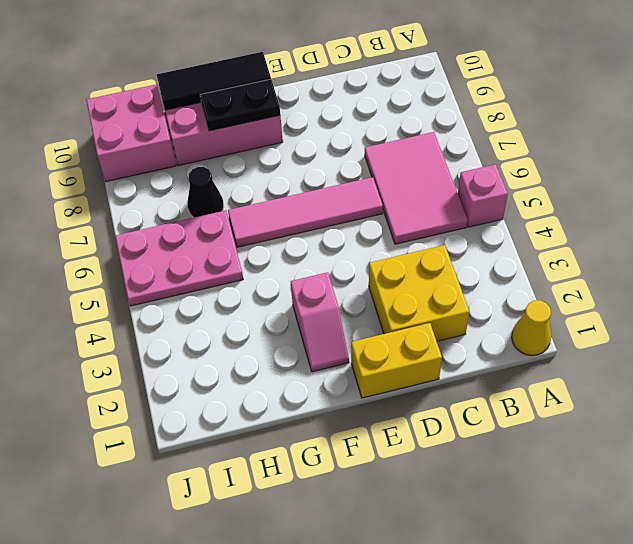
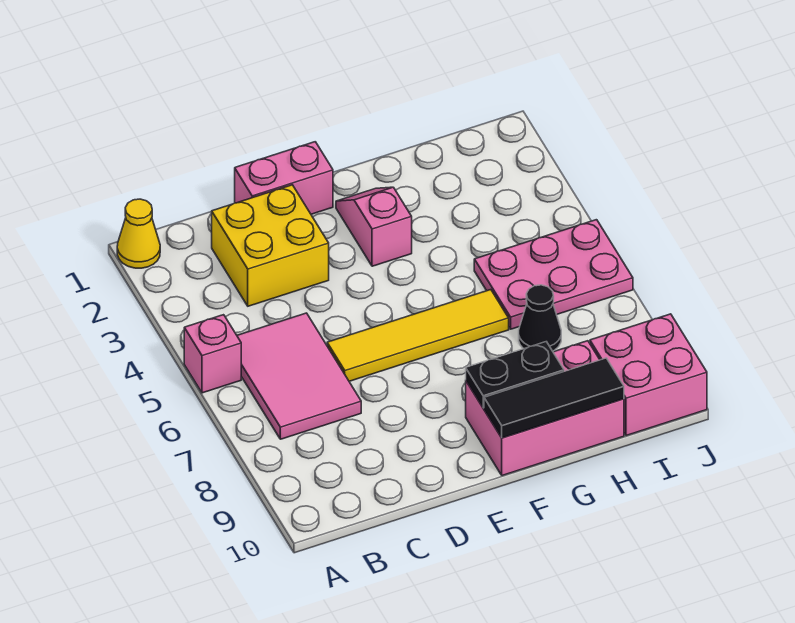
yellow 1x2 brick [351,323,442,398] -> pink 1x2 brick [235,142,333,214]
pink 1x4 tile [228,177,383,247] -> yellow 1x4 tile [327,290,509,381]

